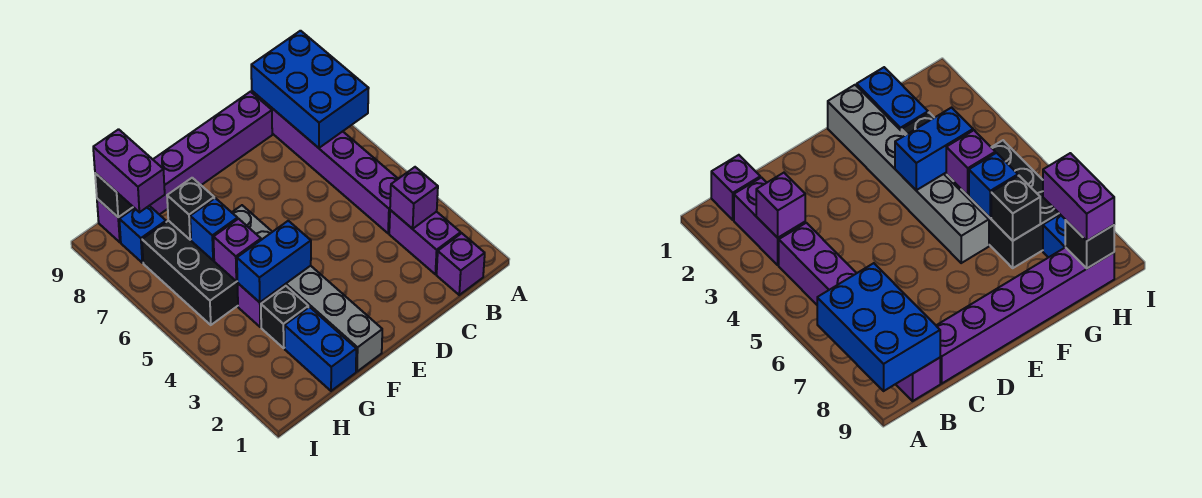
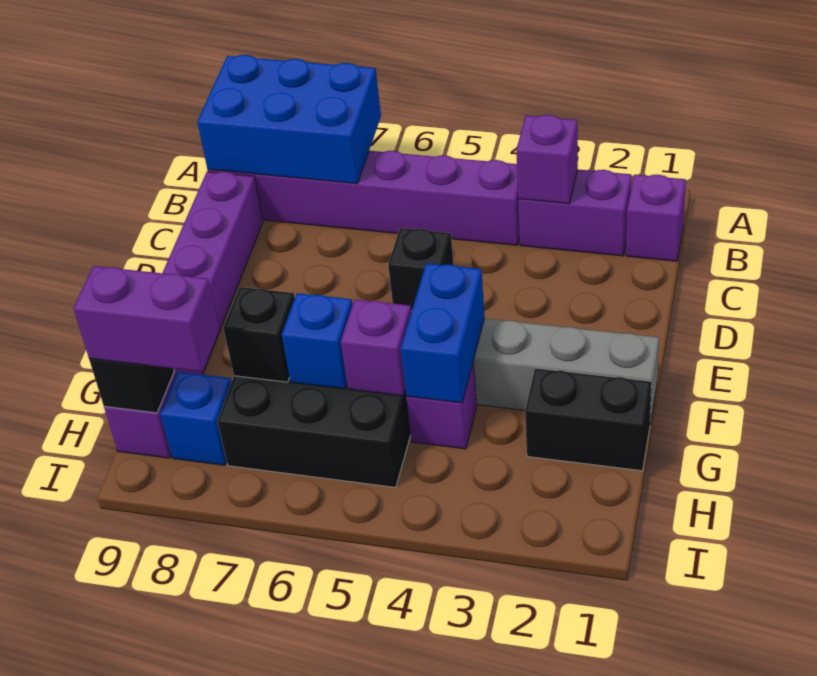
blue 1x2 brick [285,307,356,391] -> black 1x2 brick [525,368,652,471]
black 1x1 brick [261,286,308,348] -> black 1x1 brick moved to [388,228,453,310]

